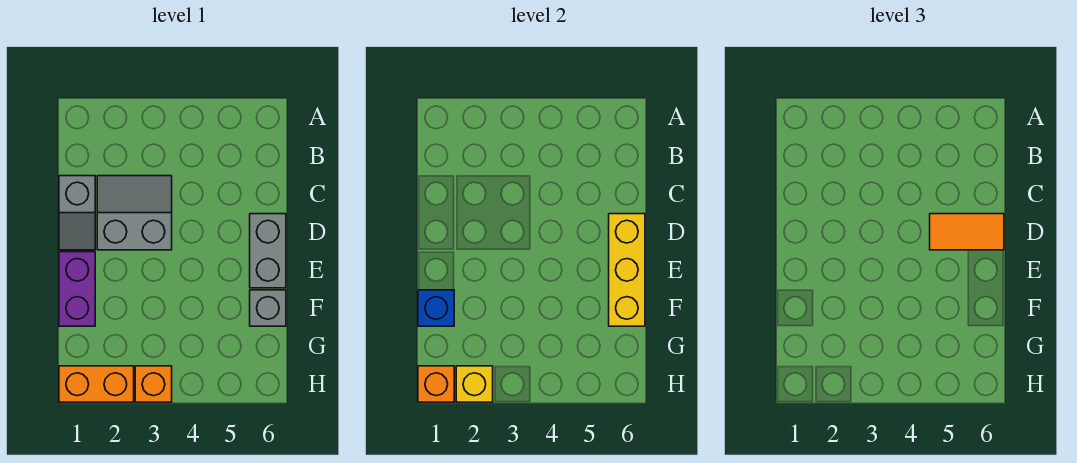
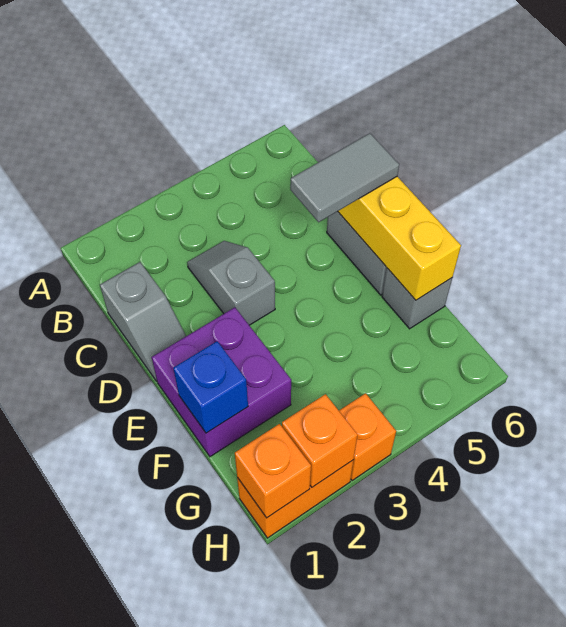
grey 2x2 slope [97,176,172,250] -> grey 1x2 slope [187,241,275,325]
orange 1x2 tile [930,214,1004,250] -> grey 1x2 tile [290,133,399,222]
purple 1x2 brick [59,252,95,326] -> purple 2x2 brick [152,307,291,457]
yellow 1x1 brick [456,366,493,402] -> orange 1x1 brick [282,394,358,487]

